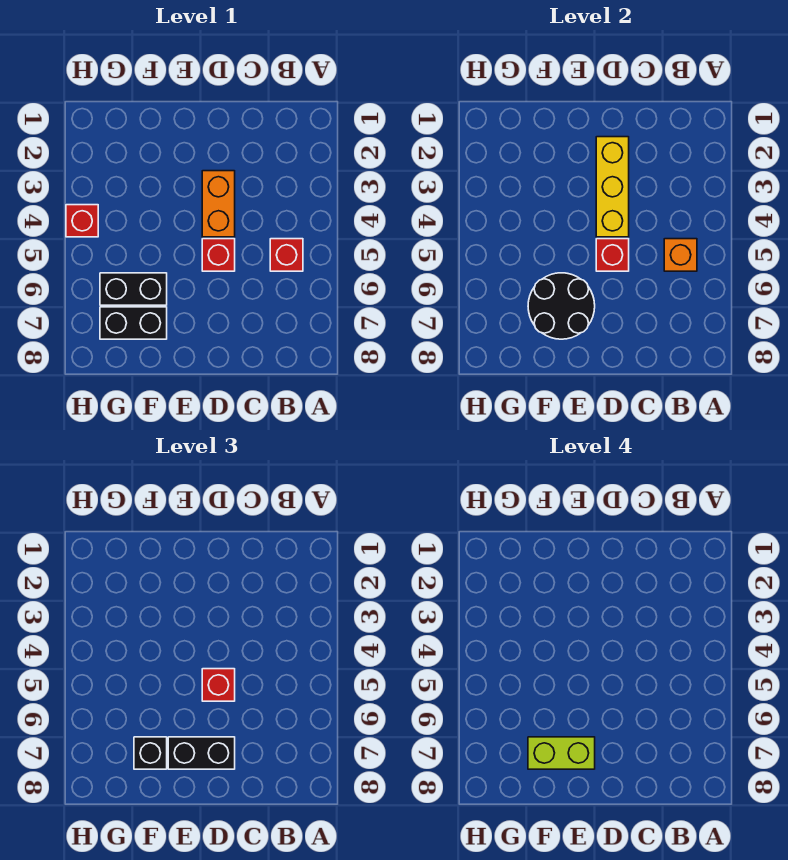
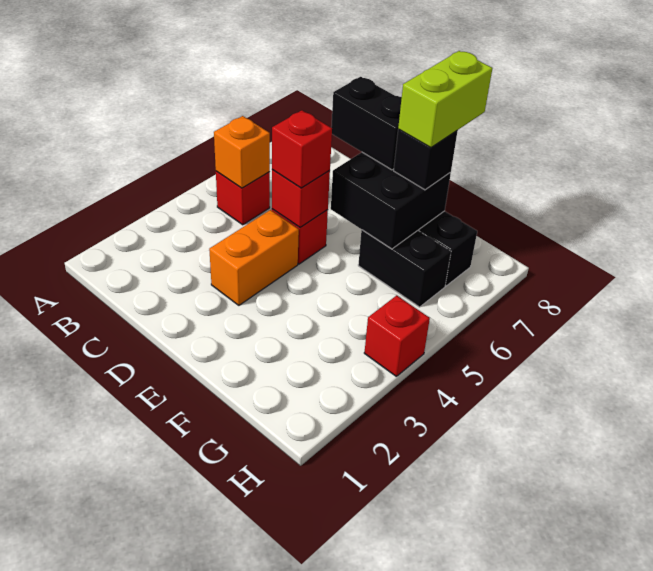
yellow 1x3 brick [596,137,629,237] -> none
black 2x2 round brick [528,273,595,339] -> black 2x2 brick [331,152,451,249]
lime 1x2 brick [528,737,595,769] -> lime 1x2 brick turned to [398,51,493,148]

